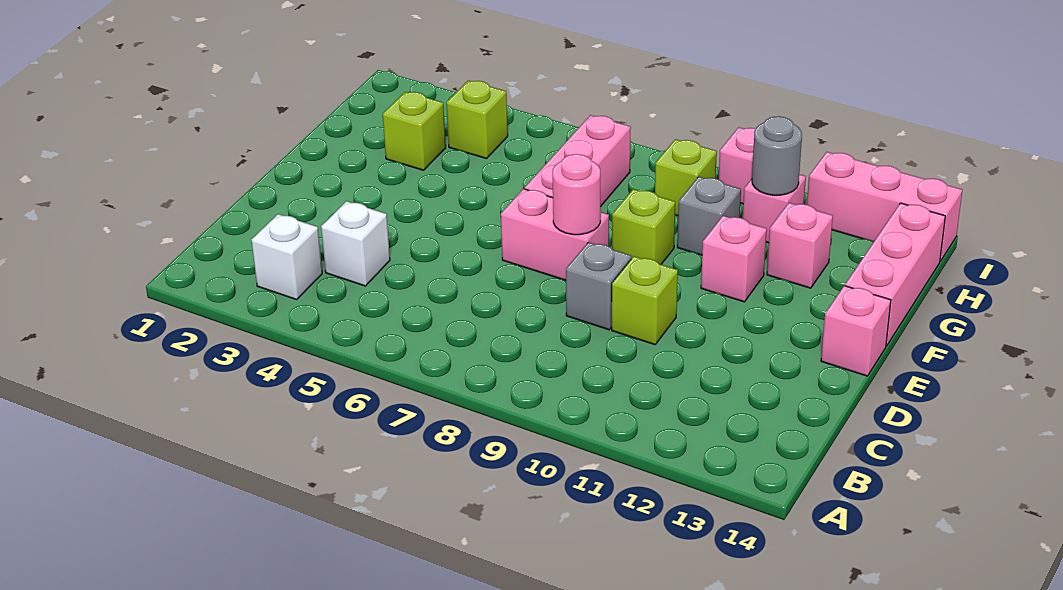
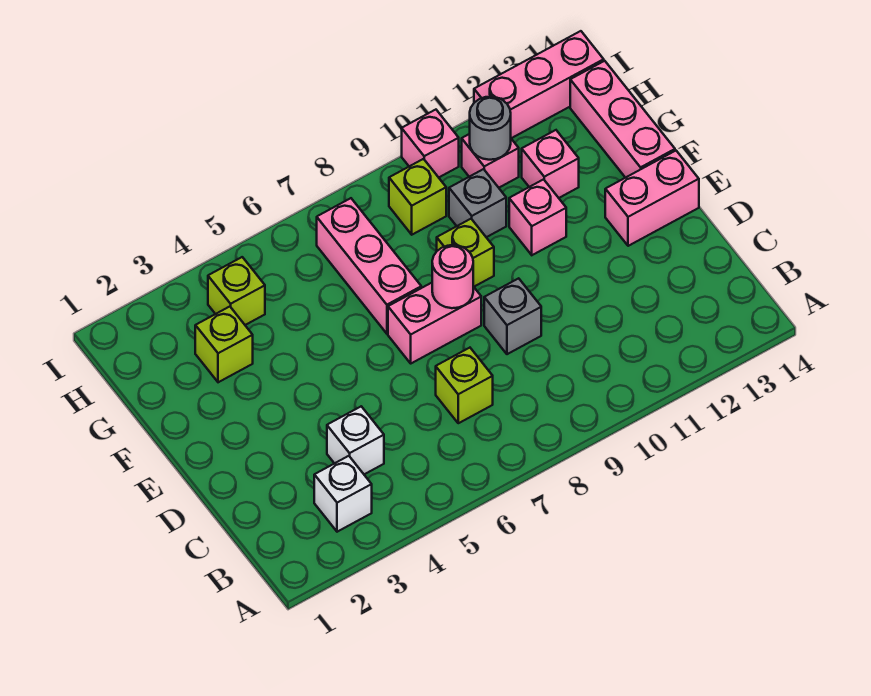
lime 1x1 brick [612,256,678,345] -> lime 1x1 brick moved to [436,348,493,423]
pink 1x1 brick [821,286,891,376] -> pink 1x2 brick [605,151,699,246]

